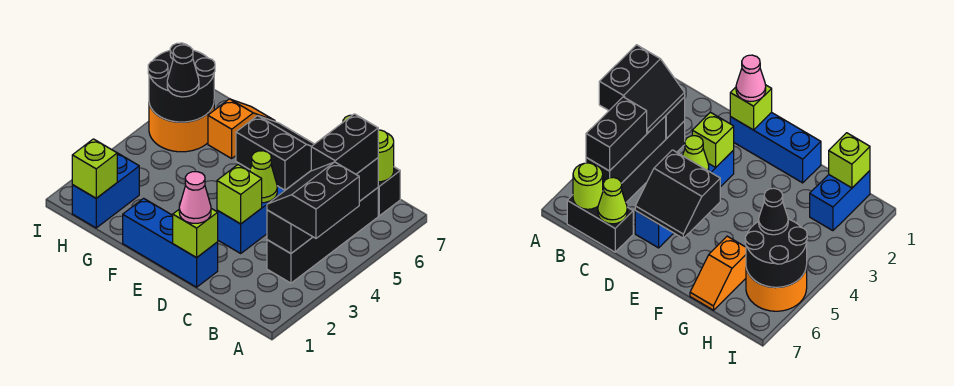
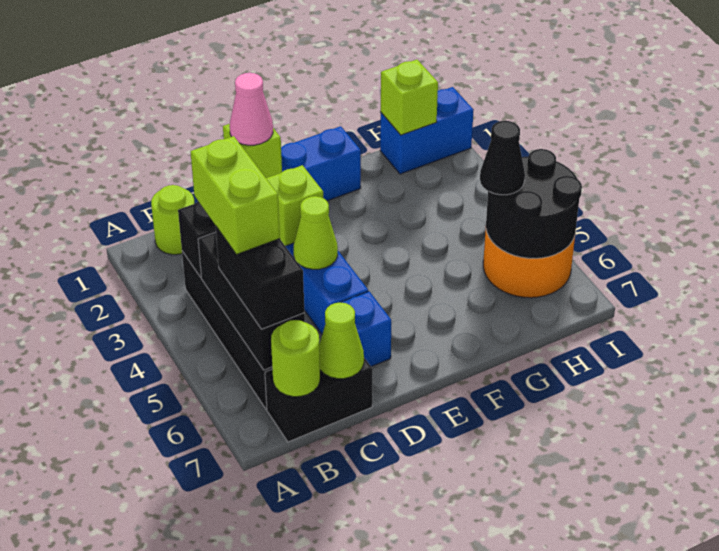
black 2x2 slope [267,162,359,238] -> none
none -> lime 1x1 round brick [151,185,195,255]
none -> lime 1x2 brick [191,136,280,254]
black 2x2 slope [236,116,314,190] -> none
orange 1x2 slope [208,99,275,158] -> none
blue 1x2 brick [72,153,139,228] -> blue 1x2 brick turned to [380,87,474,174]

